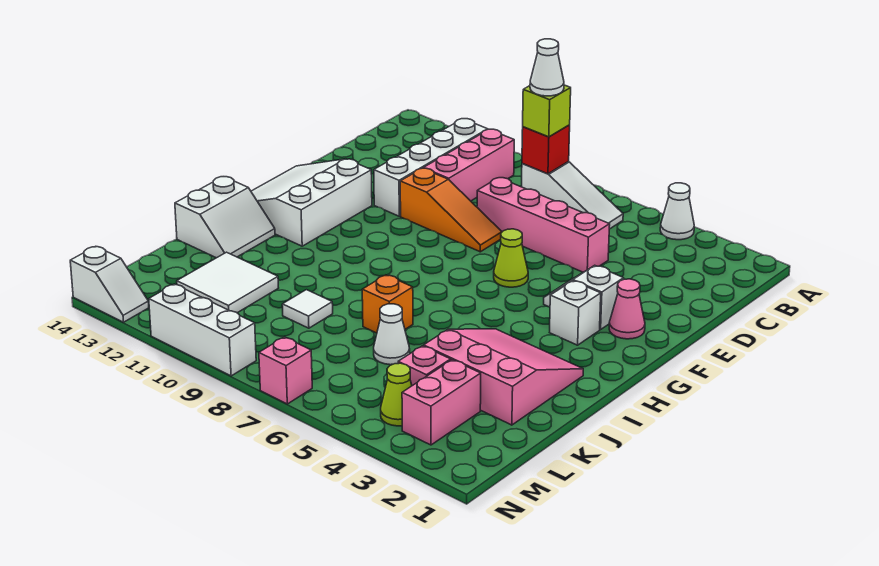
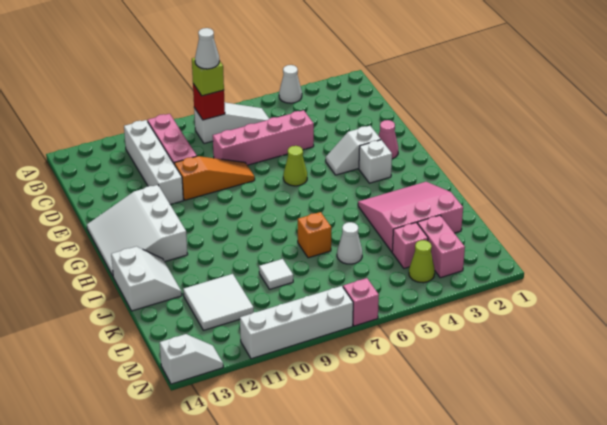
white 1x3 brick [149,284,256,376] -> white 1x4 brick [240,286,353,359]

